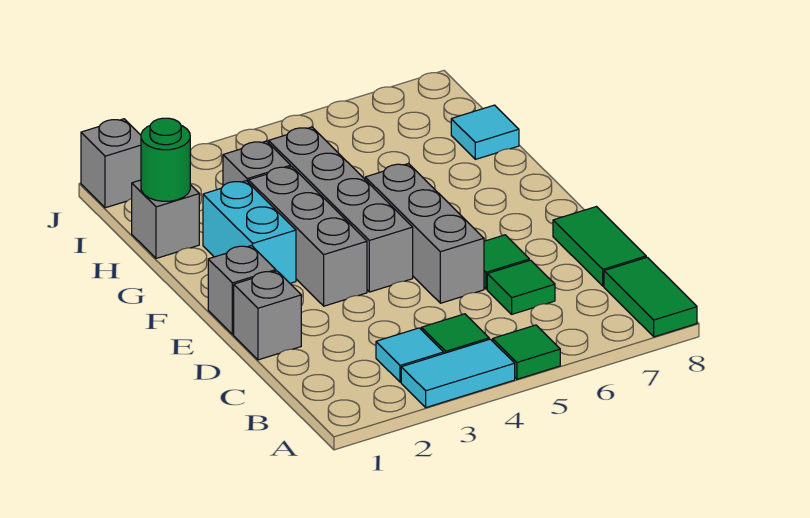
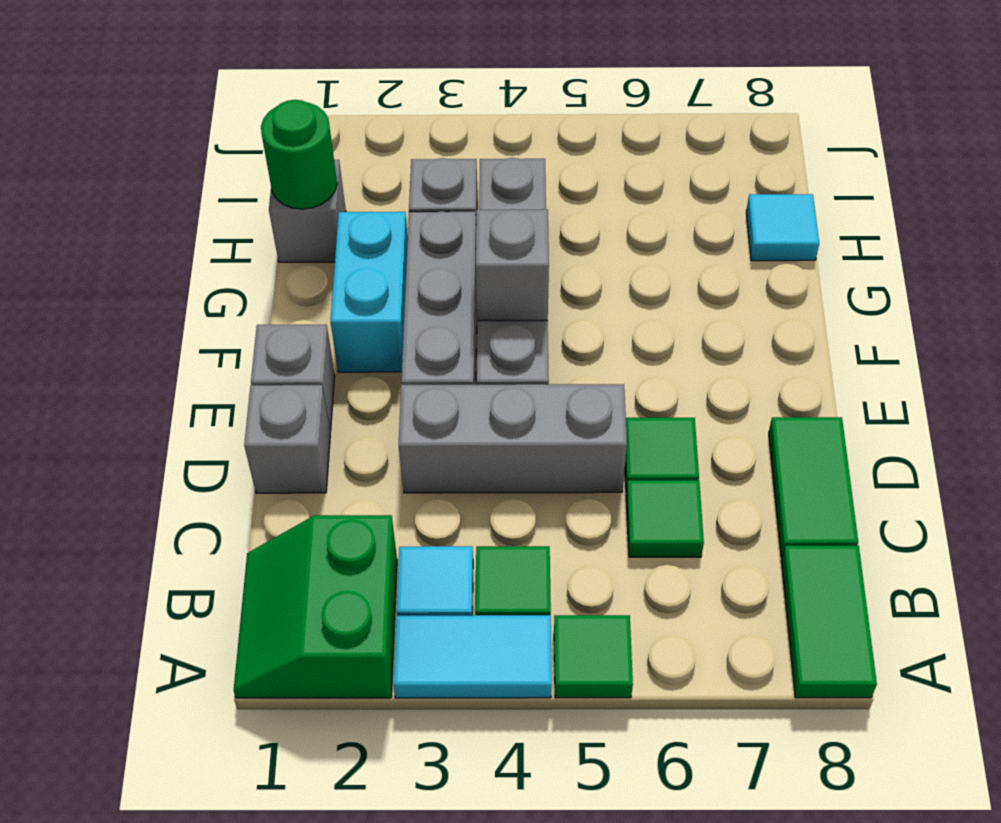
none -> green 2x2 slope [234,515,397,698]
grey 1x3 brick [365,164,484,303] -> grey 1x3 brick turned to [399,384,627,493]
grey 1x1 brick [81,119,141,208] -> grey 1x1 brick moved to [476,209,549,321]

